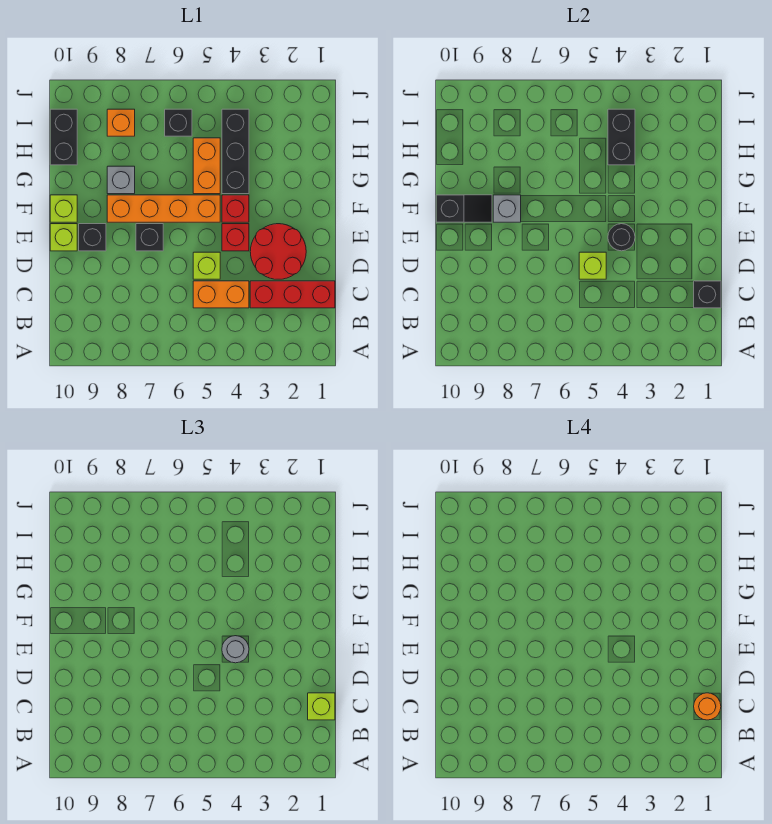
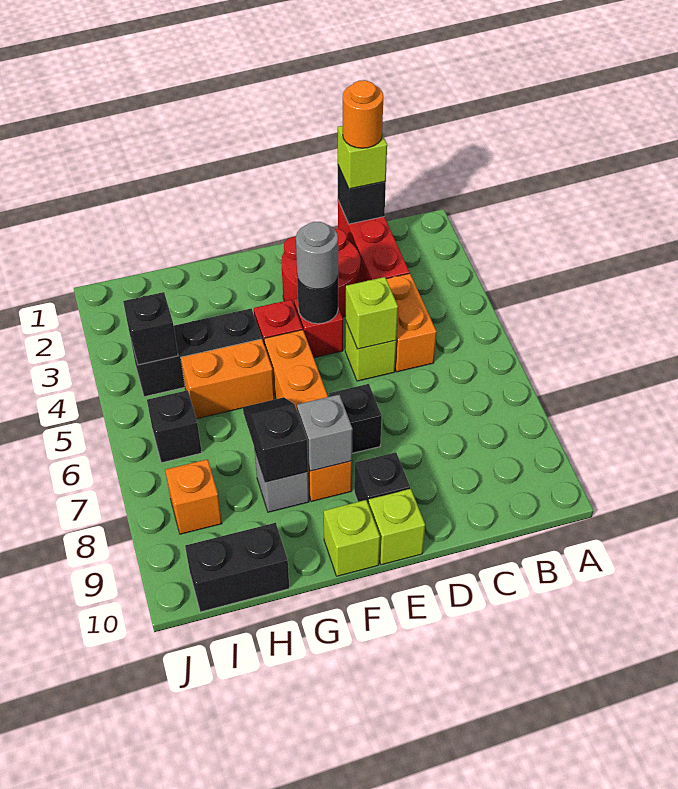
black 1x2 slope [436,195,492,222] -> black 1x2 slope moved to [243,397,308,482]
black 1x2 brick [608,109,635,165] -> black 1x1 brick [123,292,178,365]

